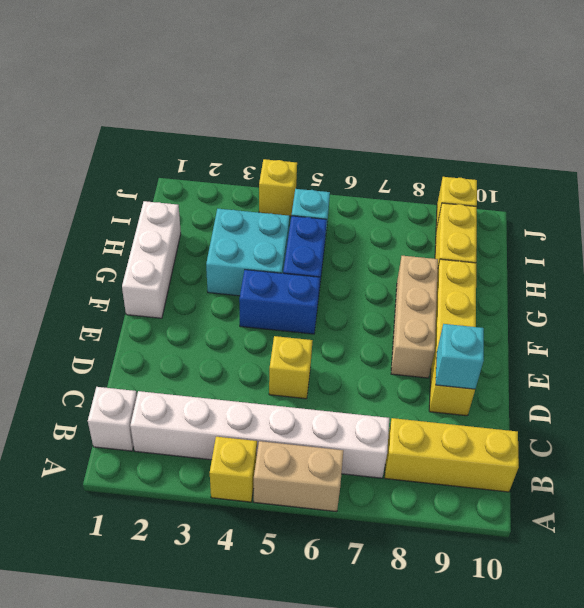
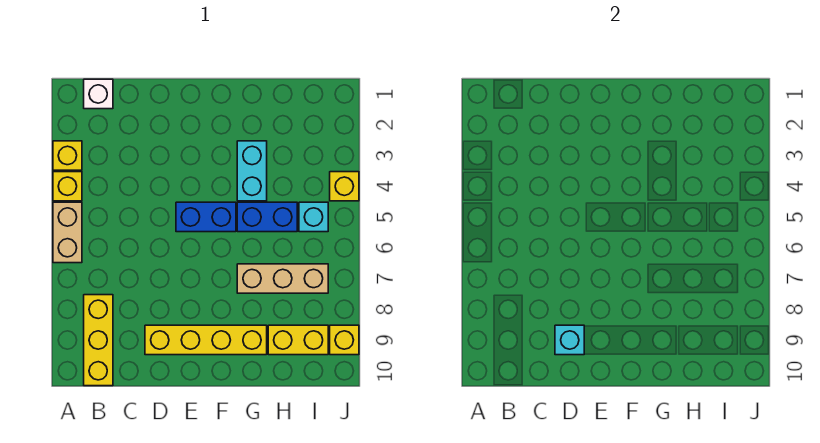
white 1x6 brick [130,391,389,478] -> none
yellow 1x1 brick [269,336,313,399] -> yellow 1x1 brick moved to [53,141,82,170]
tan 1x3 brick [391,256,438,378] -> tan 1x3 brick moved to [237,264,328,293]
white 1x3 brick [122,201,181,318] -> none
blue 1x2 brick [239,270,320,334] -> blue 1x2 brick turned to [176,202,236,232]
cyan 2x2 brick [206,209,290,296] -> cyan 1x2 brick [237,141,267,201]

